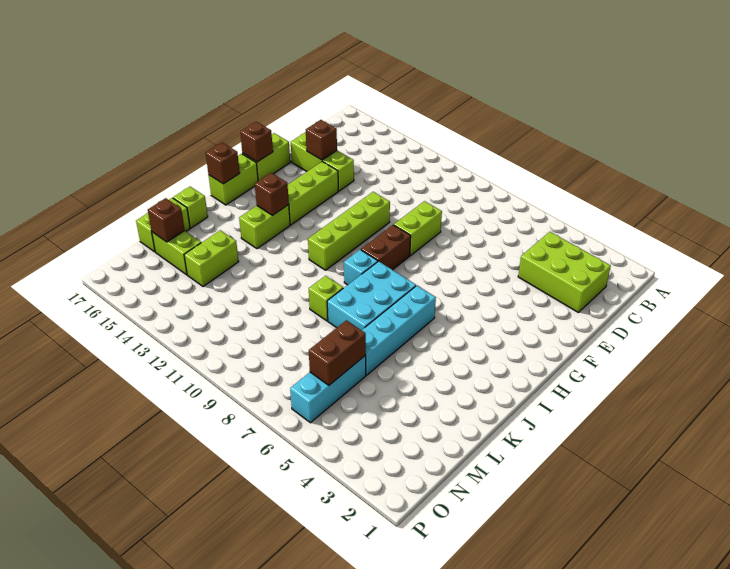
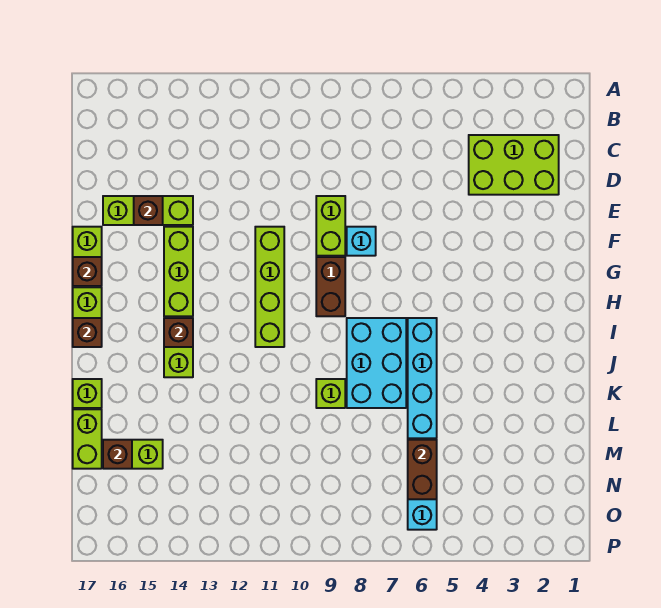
cyan 1x1 brick [344,250,378,285] -> cyan 1x1 brick moved to [347,227,376,256]
lime 1x2 brick [184,230,239,287] -> none

